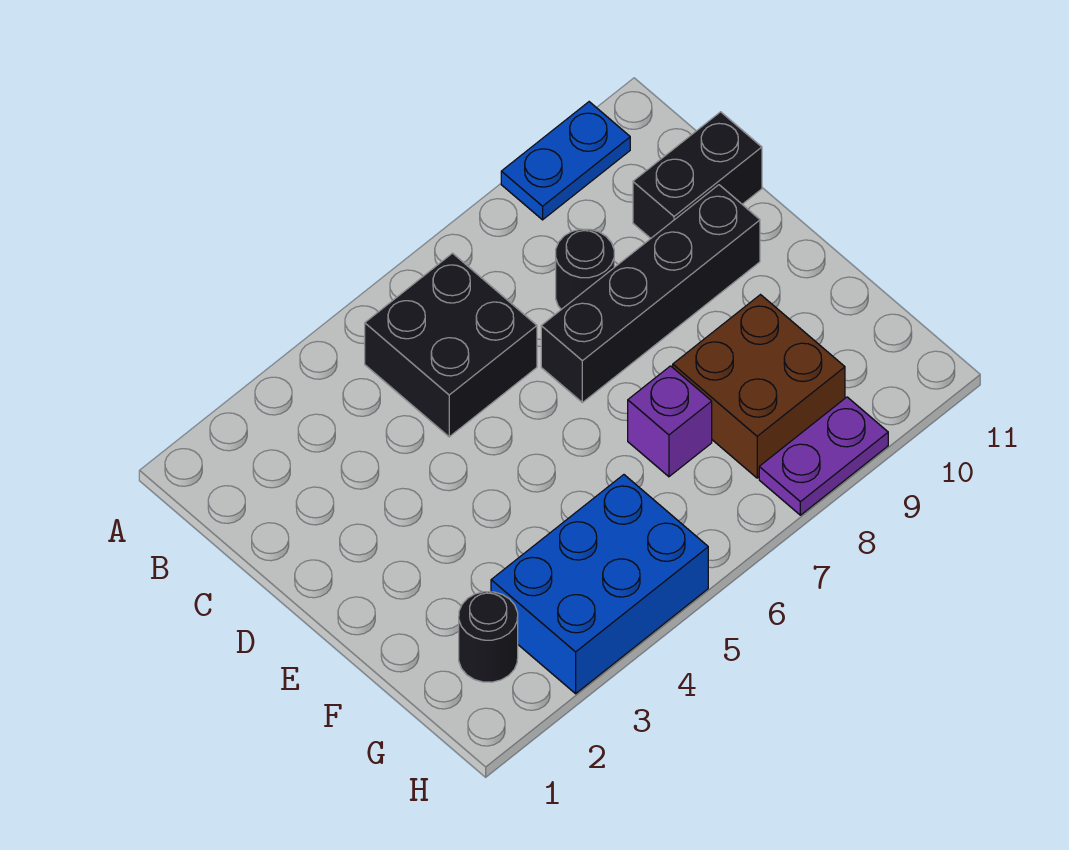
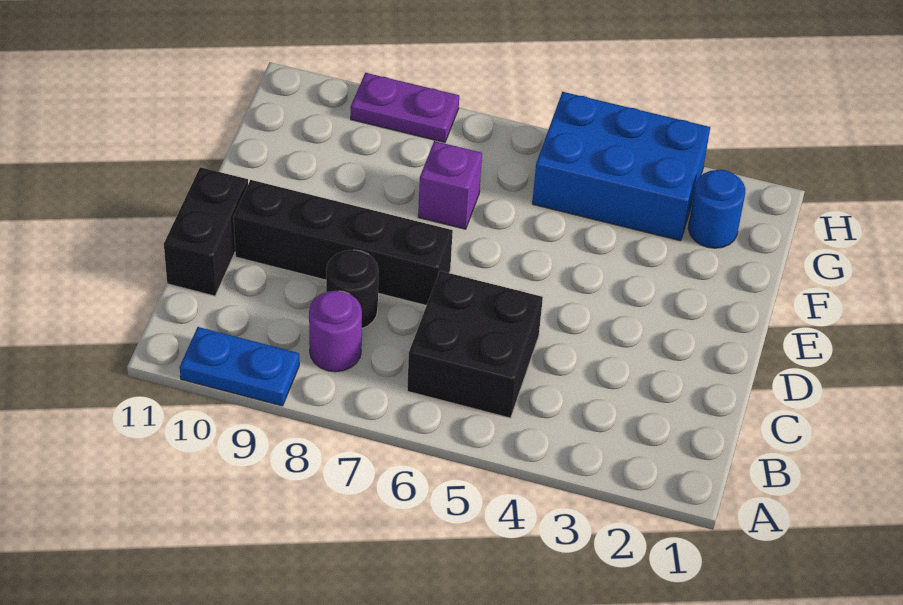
none -> purple 1x1 round brick [309,291,362,372]
black 1x2 brick [633,112,762,238] -> black 1x2 brick turned to [164,167,248,296]
brown 2x2 brick [673,295,845,478] -> none
black 1x1 round brick [459,592,518,682] -> blue 1x1 round brick [688,170,745,248]

